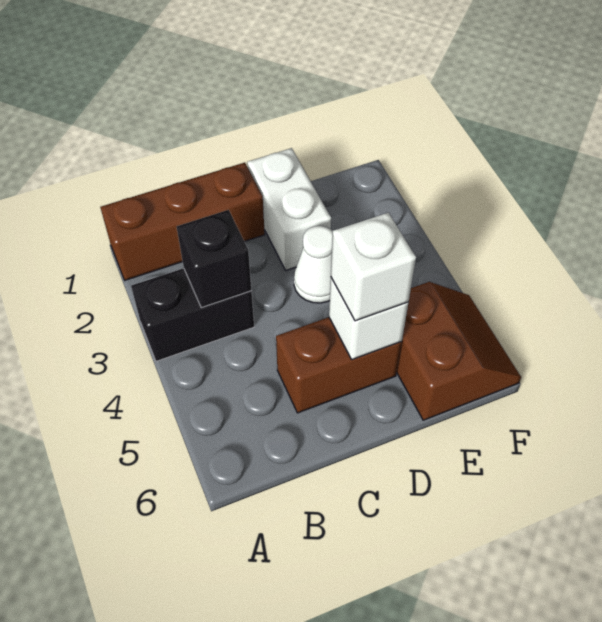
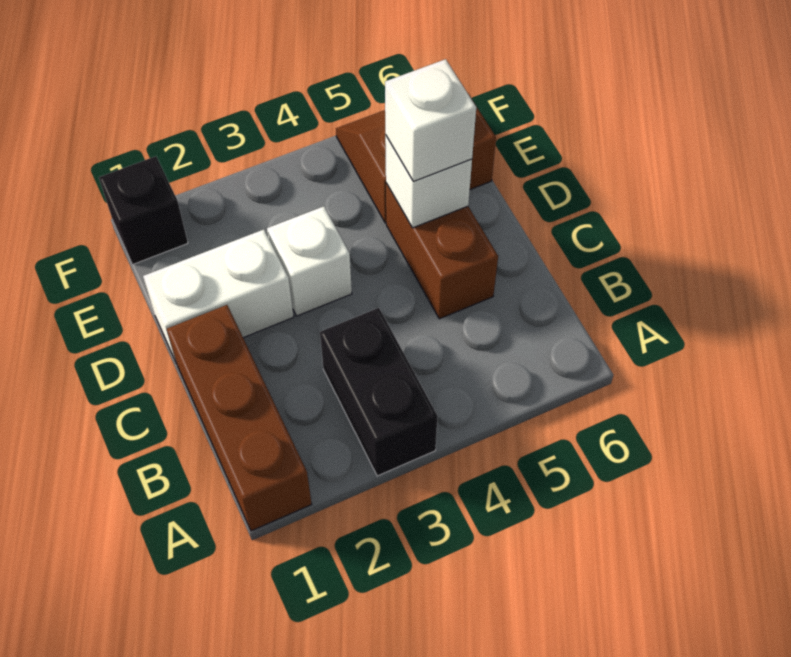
black 1x1 brick [177,210,251,308] -> black 1x1 brick moved to [99,156,188,265]
white 1x1 cone [294,226,333,303] -> white 1x1 brick [267,206,352,316]

